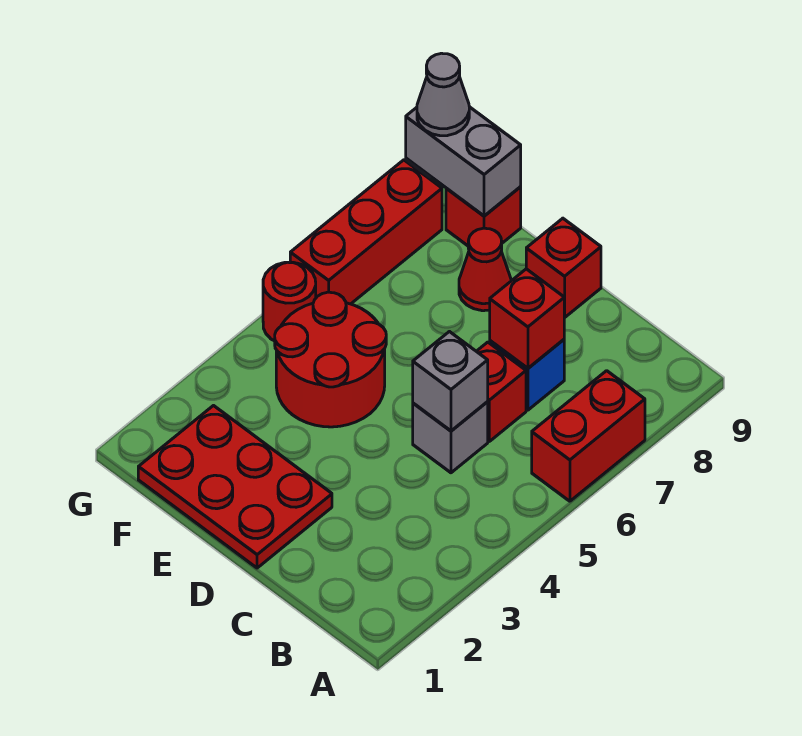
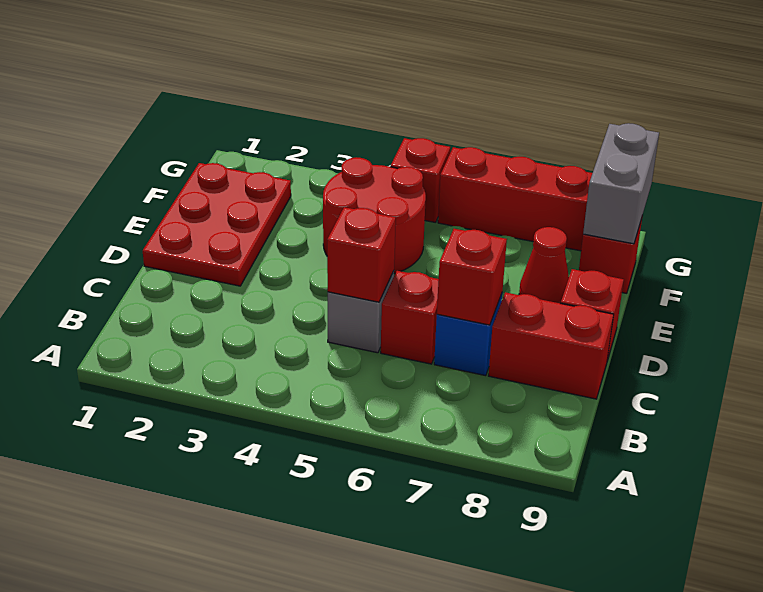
red 1x2 brick [532,371,645,501] -> red 1x2 brick moved to [489,292,614,399]
grey 1x1 brick [413,332,488,431] -> red 1x1 brick [327,207,396,302]
red 1x1 round brick [263,262,316,341] -> red 1x1 brick [391,138,450,223]
grey 1x1 cone [417,53,469,136] -> none

